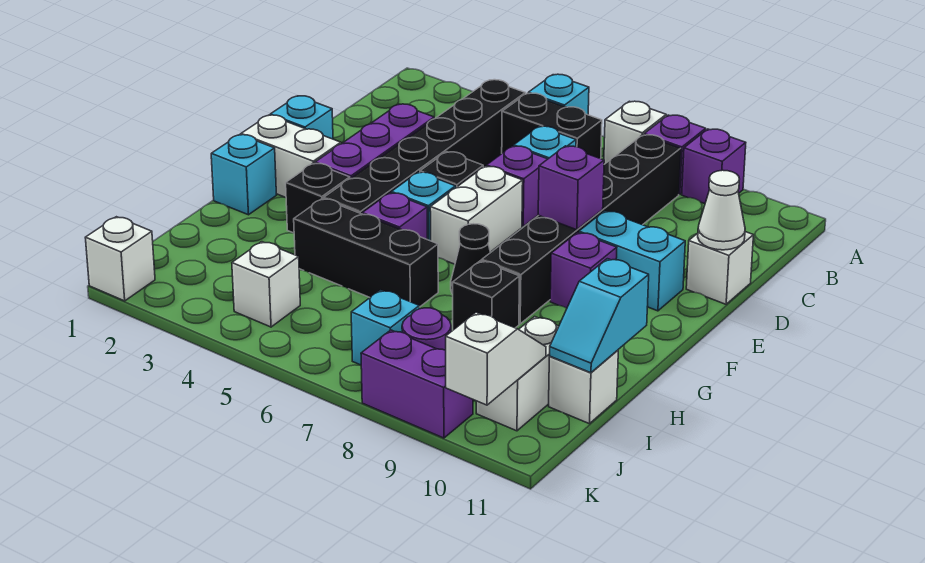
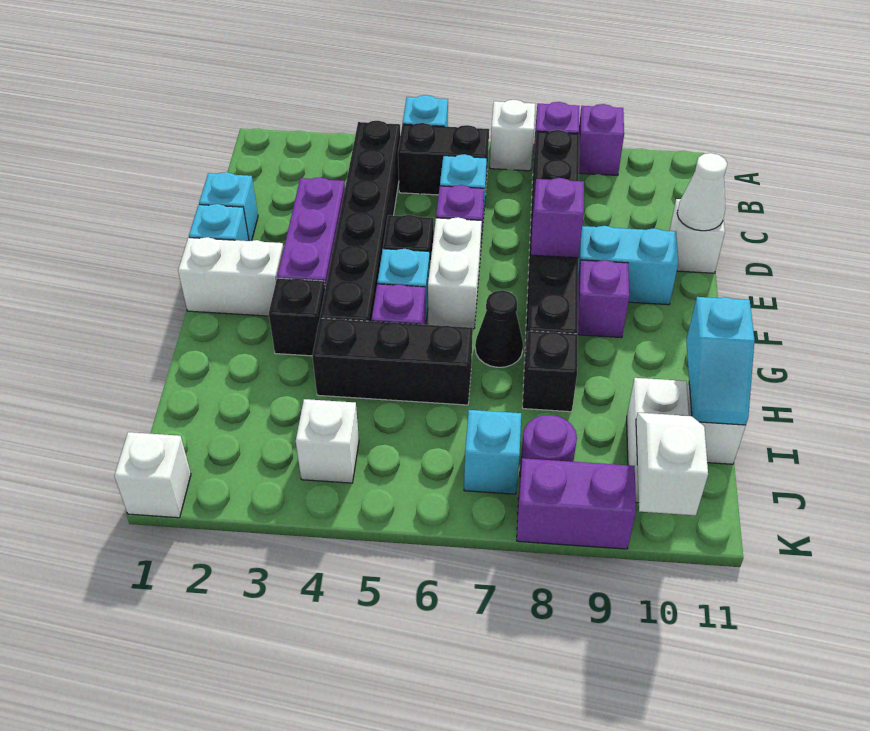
cyan 1x1 brick [211,135,276,215] -> cyan 1x1 brick moved to [199,172,258,241]

